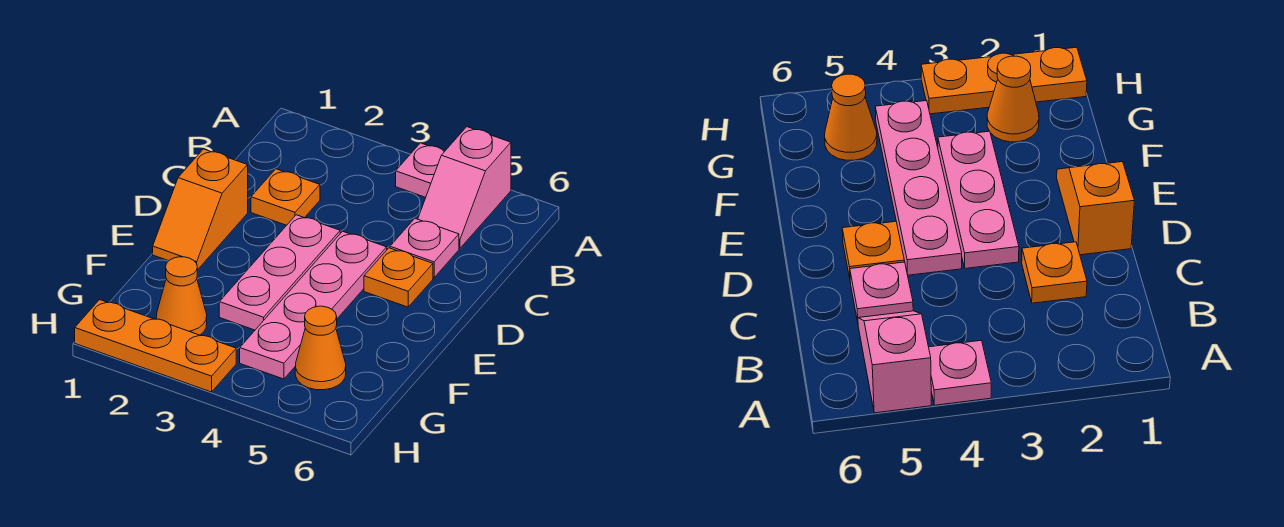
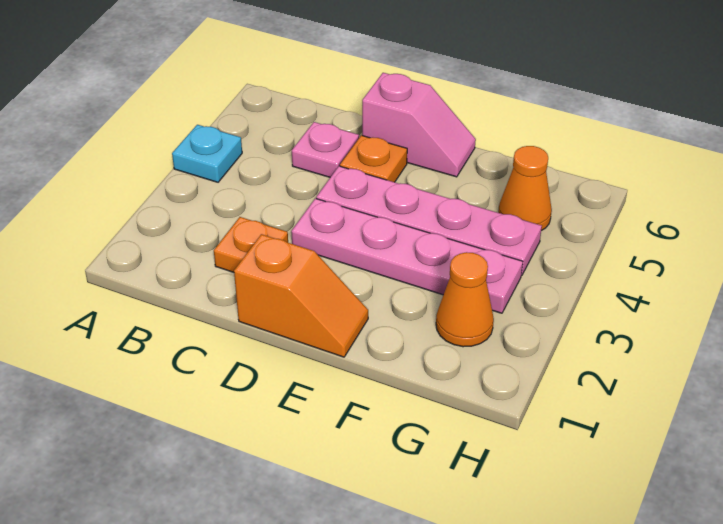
pink 1x1 plate [396,143,444,197] -> cyan 1x1 plate [172,125,242,182]
pink 1x2 slope [418,127,511,248] -> pink 1x2 slope moved to [362,73,476,177]
pink 1x3 plate [219,215,340,330] -> pink 1x4 plate [291,198,523,313]
orange 1x3 plate [75,300,236,392] -> none

